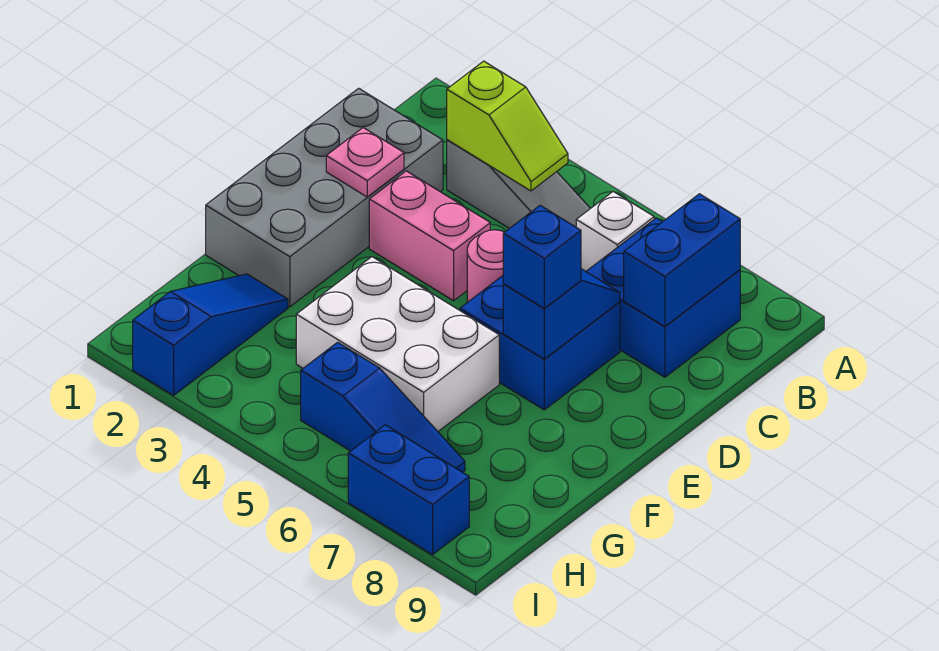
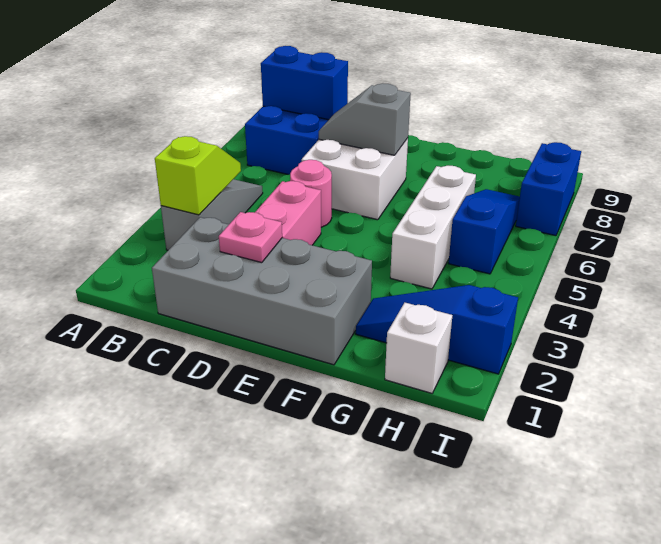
white 1x1 brick [576,192,654,271] -> white 1x1 brick moved to [385,303,452,393]
blue 2x2 brick [460,276,620,410] -> white 2x2 brick [302,138,408,220]
blue 1x2 slope [503,269,620,359] -> grey 1x2 slope [319,83,411,155]
blue 1x1 brick [503,205,581,308] -> none
white 2x3 brick [296,257,499,431] -> white 1x3 brick [390,166,476,289]

